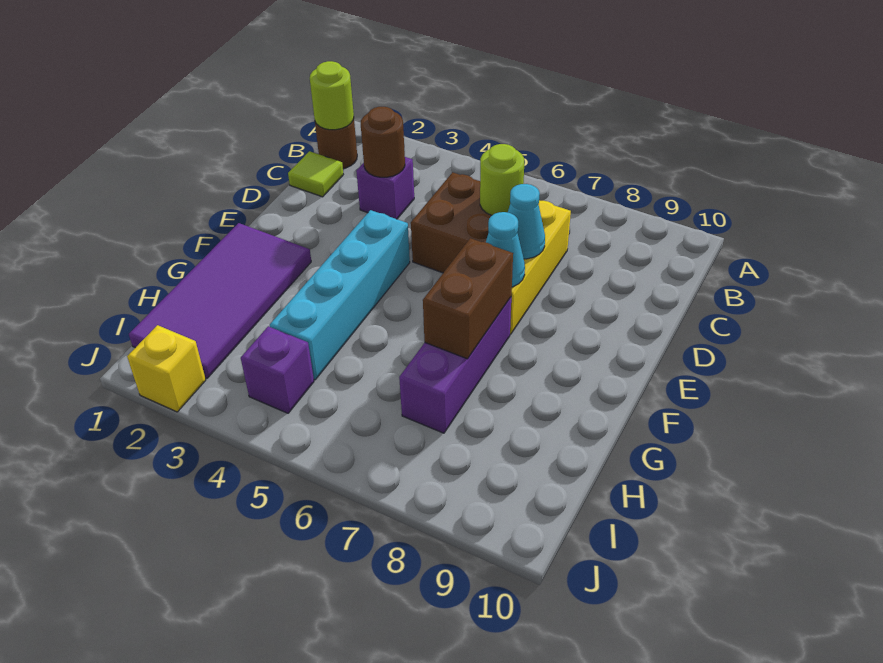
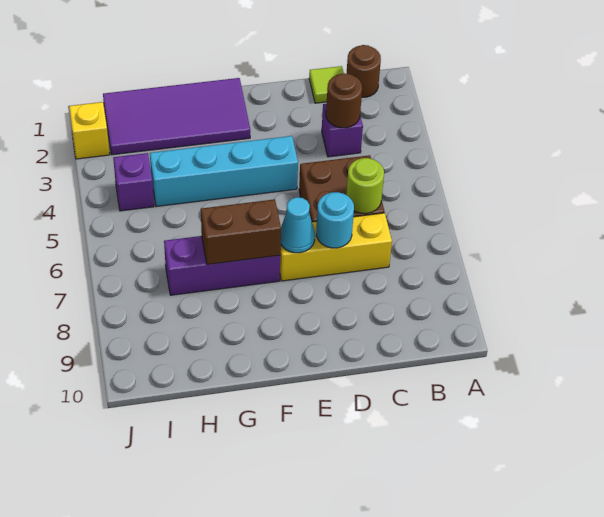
lime 1x1 round brick [310,61,354,130] -> none
cyan 1x1 cone [508,184,545,259] -> cyan 1x1 round brick [316,192,354,248]

